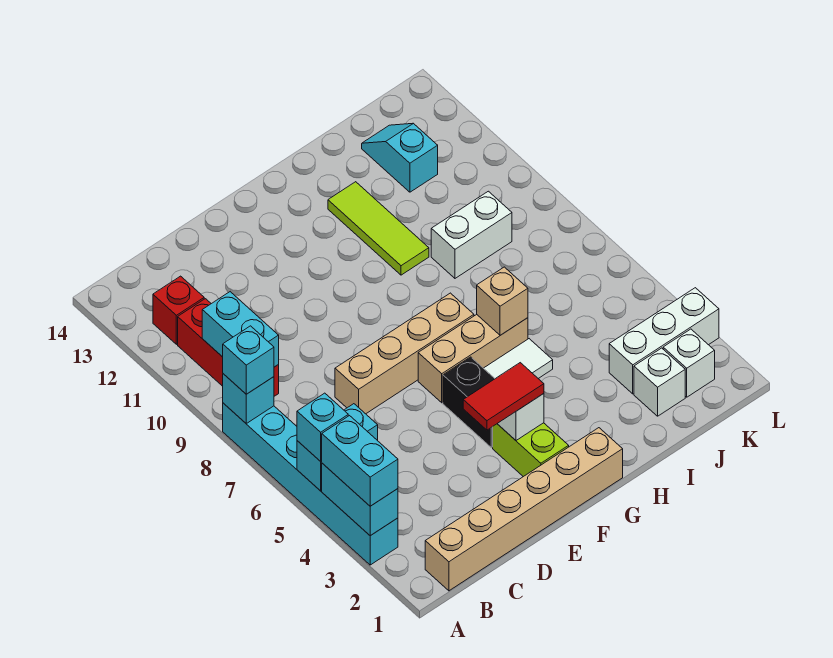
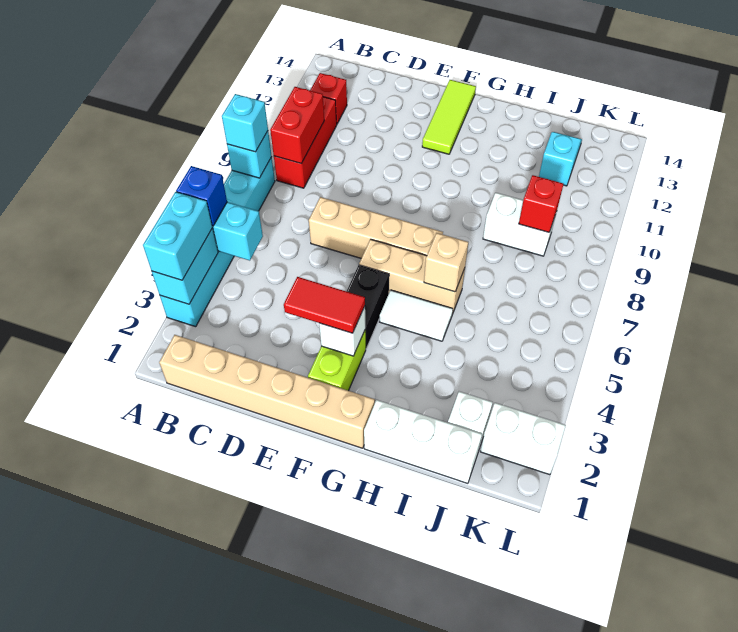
cyan 1x1 brick [297,393,348,461] -> blue 1x1 brick [176,166,227,226]
cyan 1x2 brick [202,292,279,367] -> red 1x2 brick [270,87,324,164]
lime 1x3 tile [328,182,429,275] -> lime 1x3 tile moved to [422,80,476,154]
white 1x3 brick [609,288,719,394] -> white 1x3 brick moved to [364,400,482,484]
none -> red 1x1 brick [519,175,563,232]
white 1x1 brick [663,329,715,397] -> white 1x2 brick [480,403,566,475]

